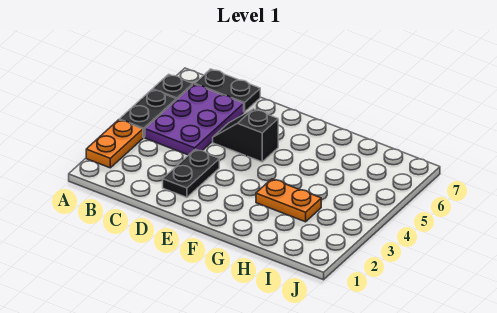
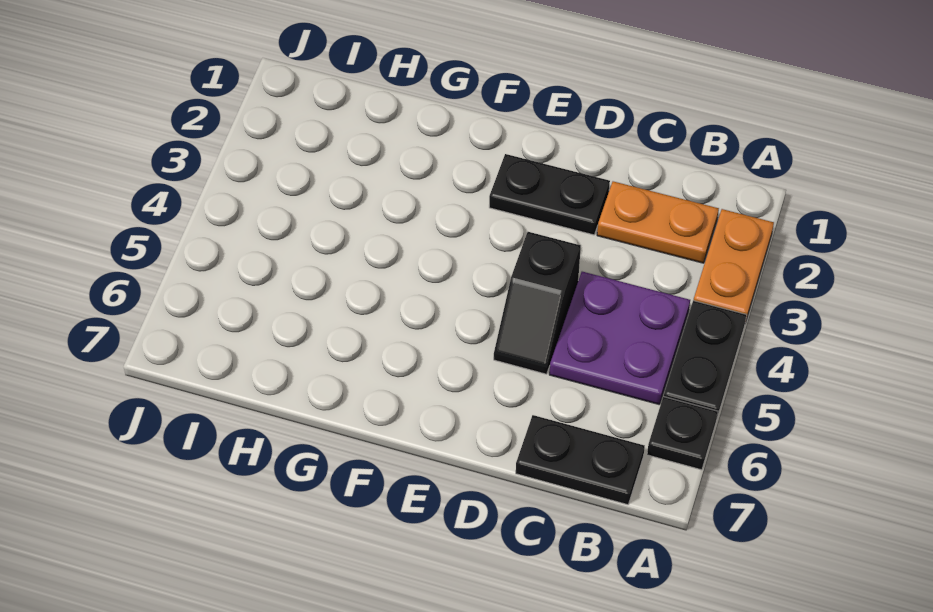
purple 2x3 plate [145,84,244,155] -> purple 2x2 plate [549,272,690,404]
black 1x2 plate [163,149,219,197] -> black 1x2 plate turned to [489,154,610,235]
black 1x2 slope [213,109,278,162] -> black 1x2 slope turned to [494,232,581,374]
orange 1x2 plate [256,179,321,222] -> orange 1x2 plate moved to [597,181,719,263]

